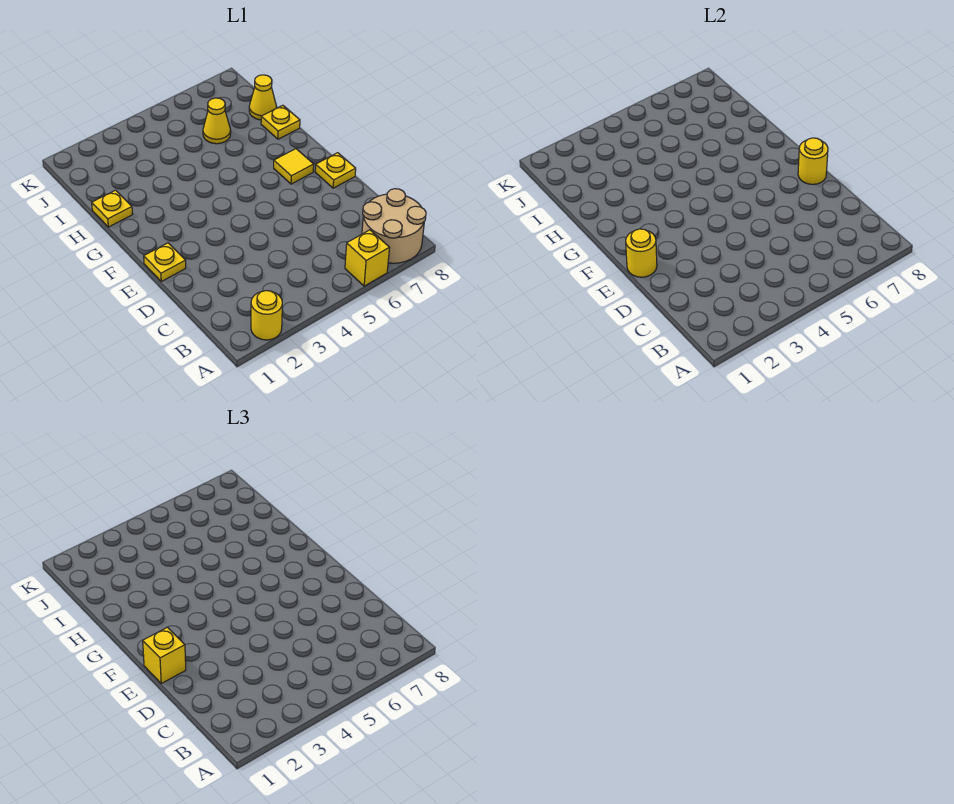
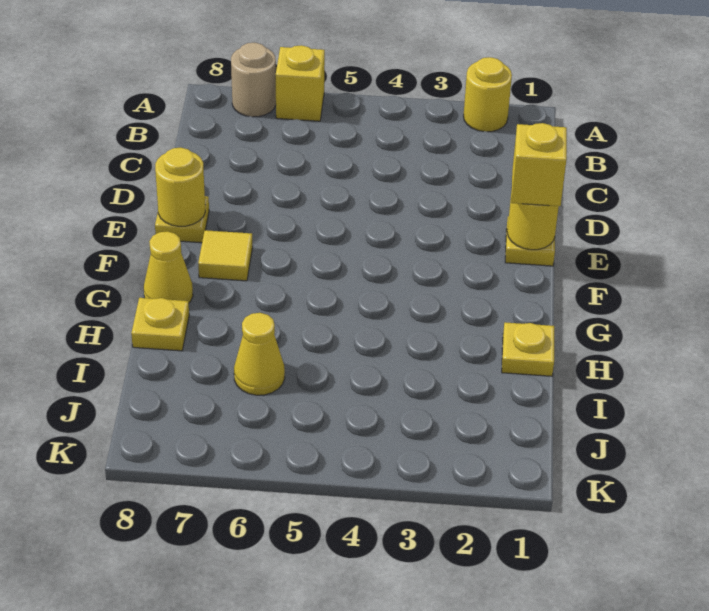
tan 2x2 round brick [362,189,426,263] -> tan 1x1 round brick [231,43,276,117]
yellow 1x1 cone [249,75,277,120] -> yellow 1x1 cone moved to [144,231,193,303]

